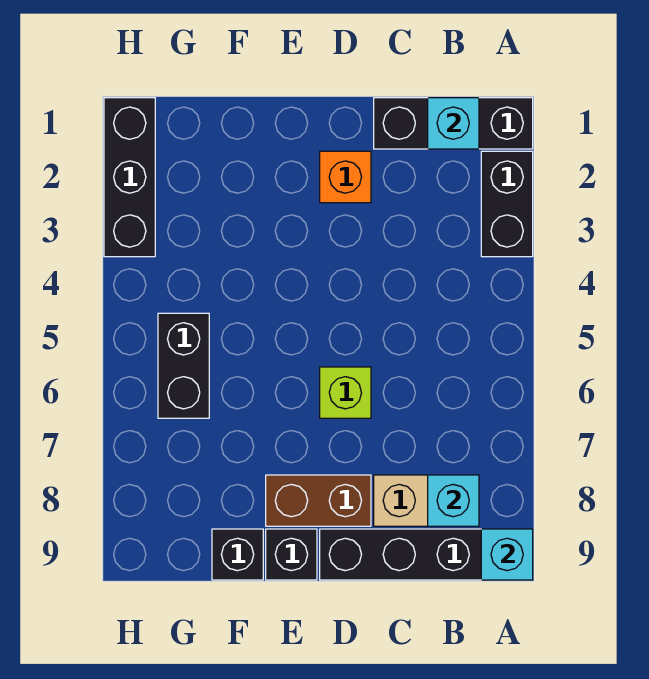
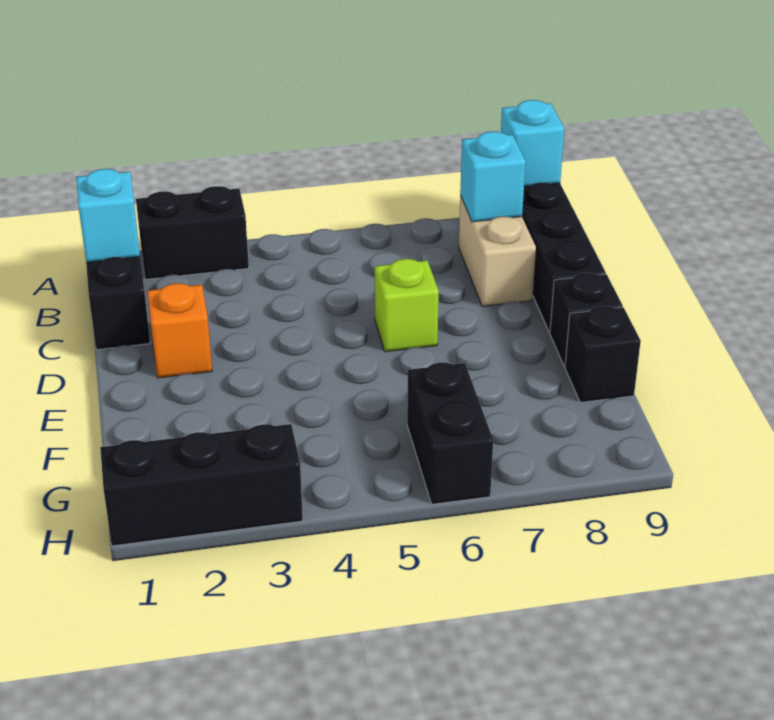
brown 1x2 brick [266,475,371,526] -> none
black 1x2 brick [158,313,209,418] -> black 1x2 brick turned to [407,363,493,504]

